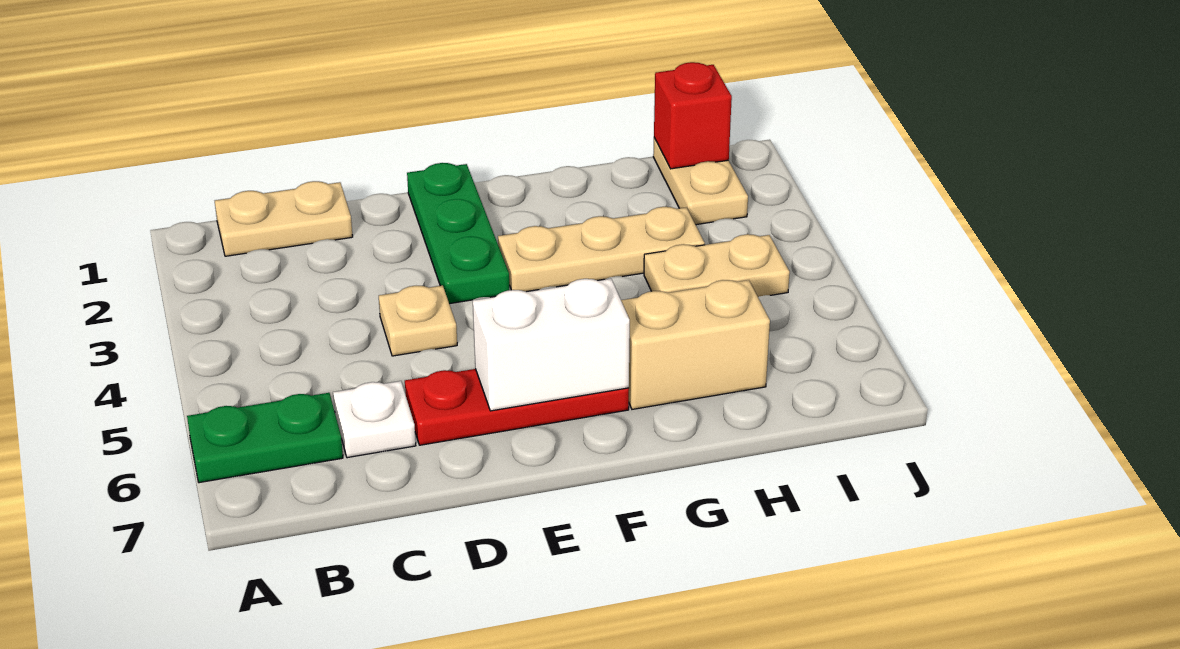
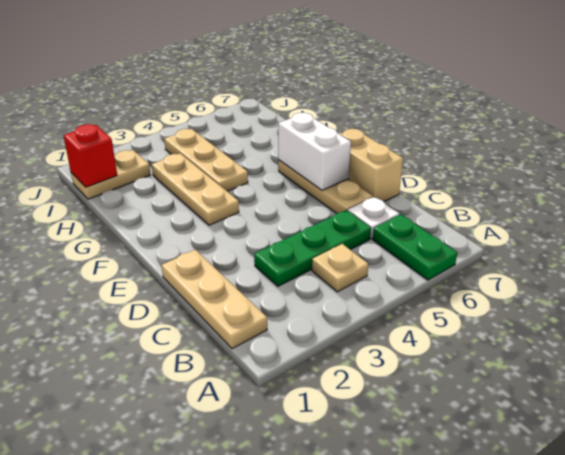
tan 1x2 plate [215,181,353,256] -> tan 1x3 plate [161,250,267,349]
tan 1x1 plate [379,285,457,356] -> tan 1x1 plate moved to [312,244,368,292]
red 1x3 plate [405,369,629,445] -> tan 1x3 plate [278,160,373,214]
green 1x3 plate [407,163,509,304] -> green 1x3 plate moved to [254,210,371,286]
tan 1x2 brick [621,280,770,409] -> tan 1x2 brick moved to [340,129,403,202]
tan 1x2 plate [644,234,790,297] -> tan 1x3 plate [164,129,248,191]

